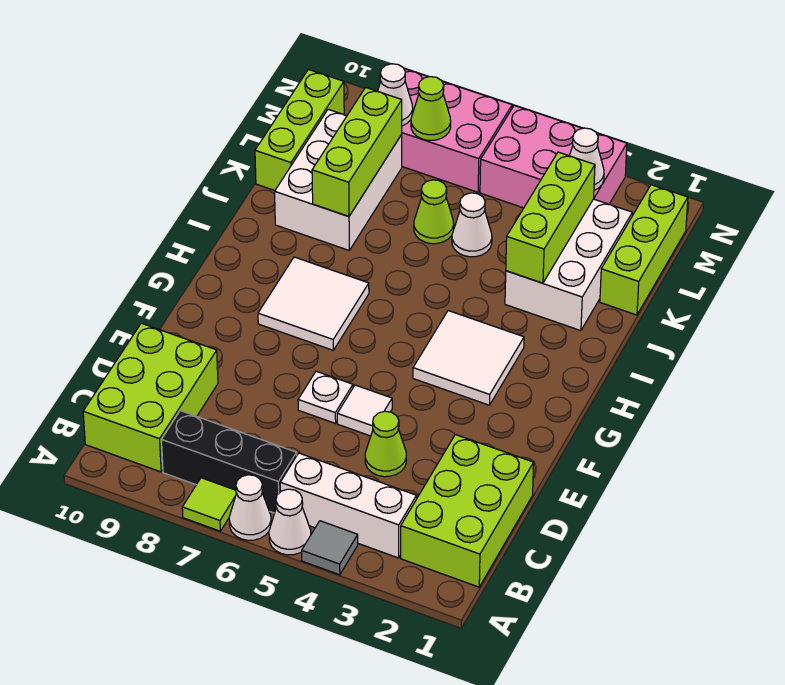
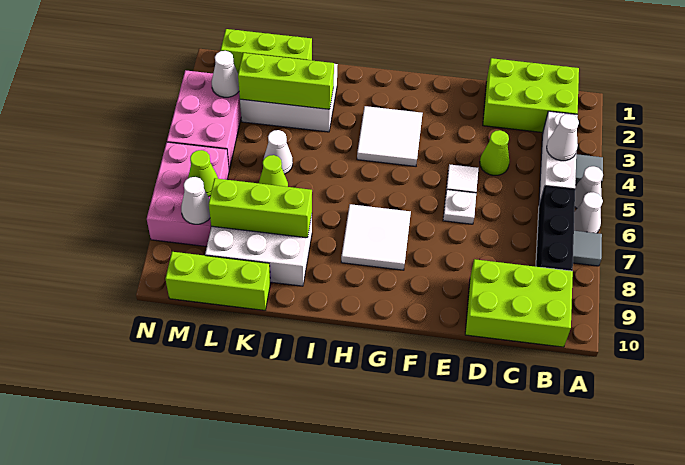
lime 1x1 tile [182,478,236,531] -> grey 1x1 tile [573,231,602,266]
none -> white 1x1 cone [547,114,579,161]

